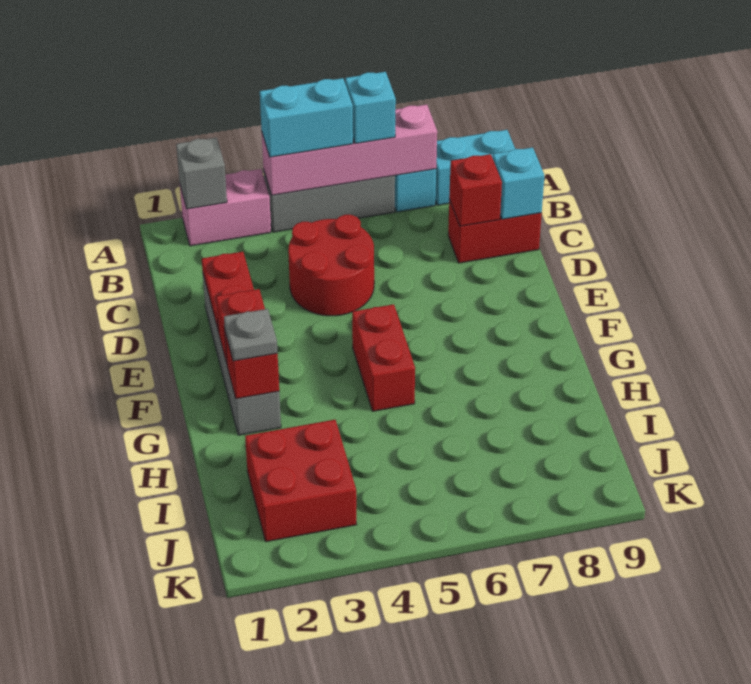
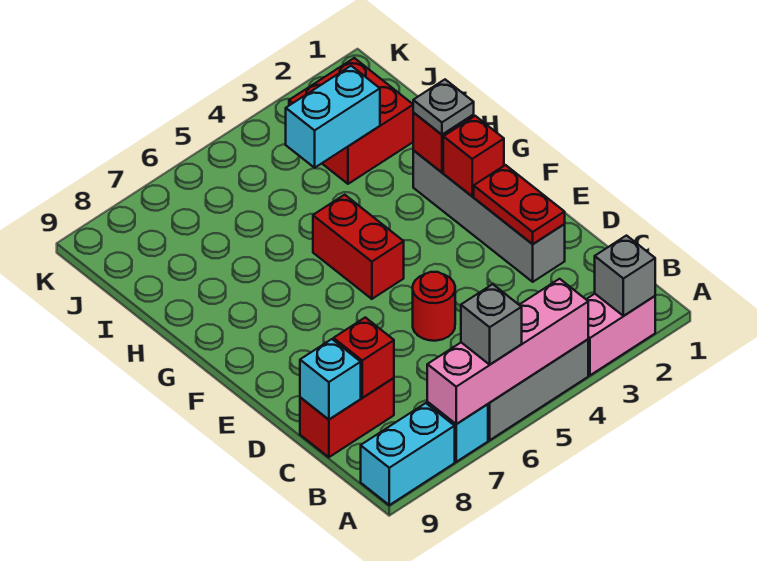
cyan 1x2 brick [260,78,353,157] -> cyan 1x2 brick moved to [286,66,380,168]
cyan 1x1 brick [345,72,396,144] -> grey 1x1 brick [461,284,522,364]
red 2x2 round brick [288,215,374,316] -> red 1x1 round brick [413,272,455,341]

